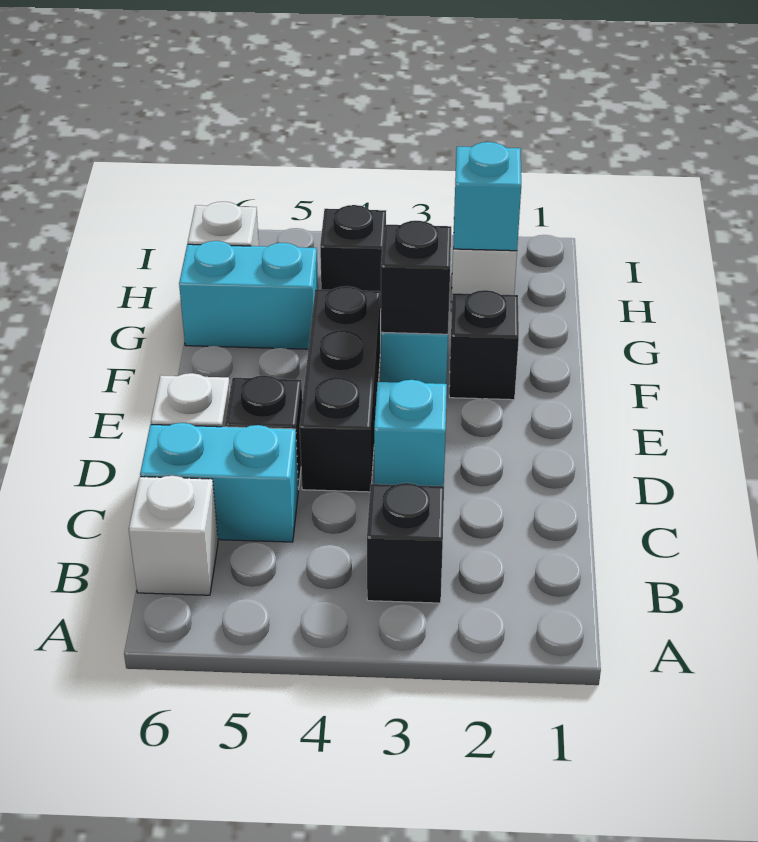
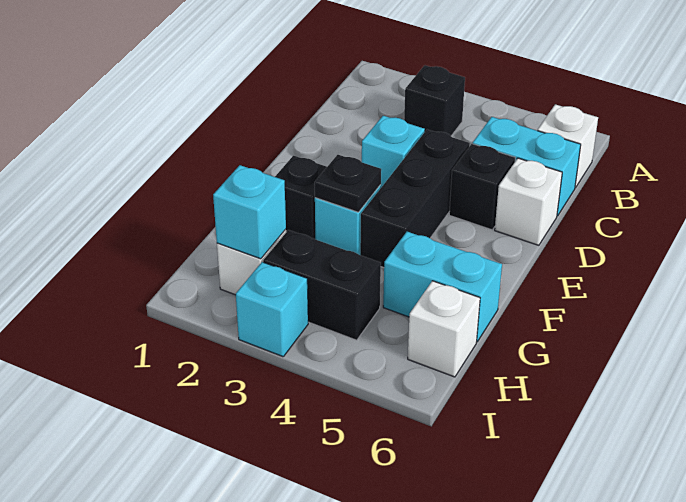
black 1x1 brick [381,221,451,334] -> black 1x1 plate [315,155,381,212]
black 1x1 brick [320,205,386,309] -> black 1x2 brick [263,230,381,340]
none -> cyan 1x1 brick [236,262,308,357]

